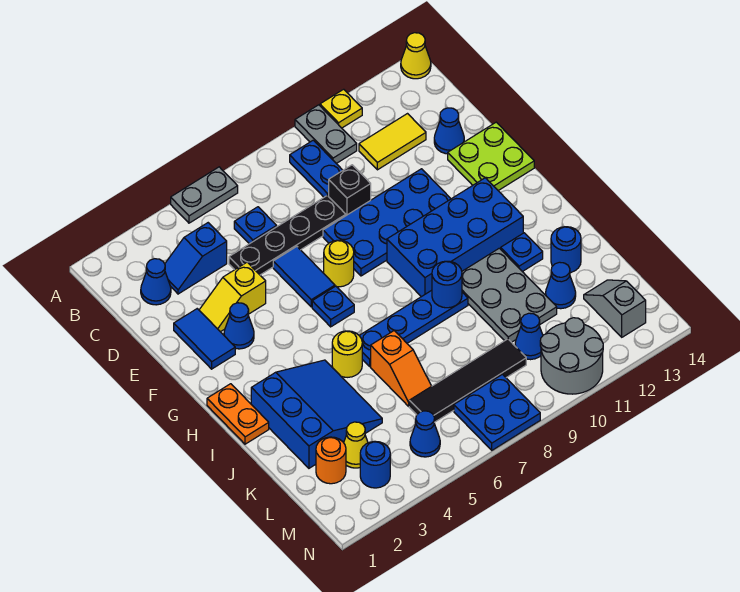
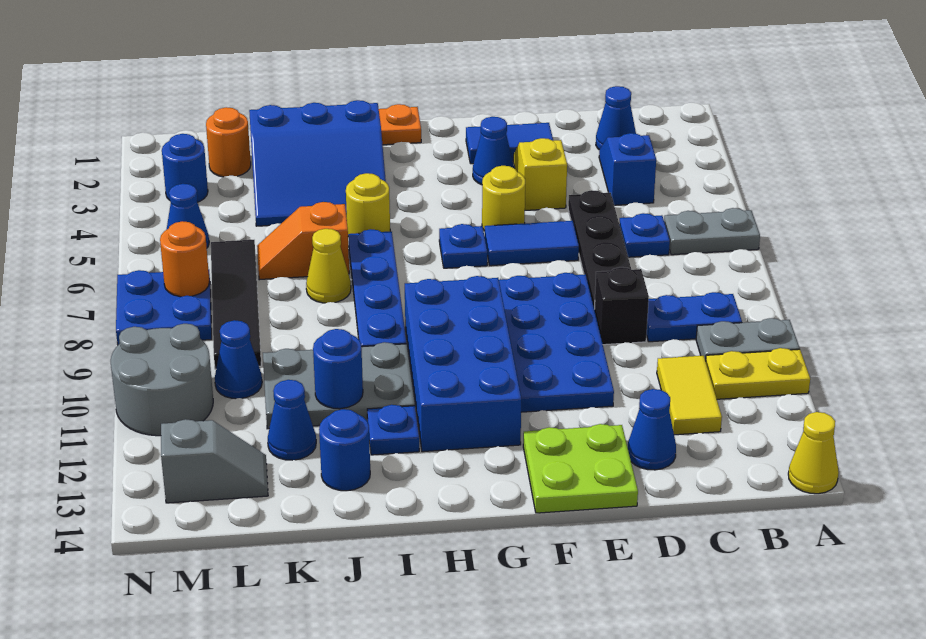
grey 1x2 plate [171,167,238,223] -> grey 1x2 plate turned to [664,208,760,255]
yellow 1x1 plate [320,89,362,128] -> yellow 1x2 plate [706,348,810,399]
yellow 1x1 round brick [324,240,354,287] -> yellow 1x1 round brick moved to [482,166,525,231]
blue 1x1 round brick [432,261,462,308] -> blue 1x1 round brick moved to [313,329,363,409]
yellow 1x1 cone [344,422,368,468] -> yellow 1x1 cone moved to [306,229,351,303]
none -> orange 1x1 round brick [160,221,209,297]

